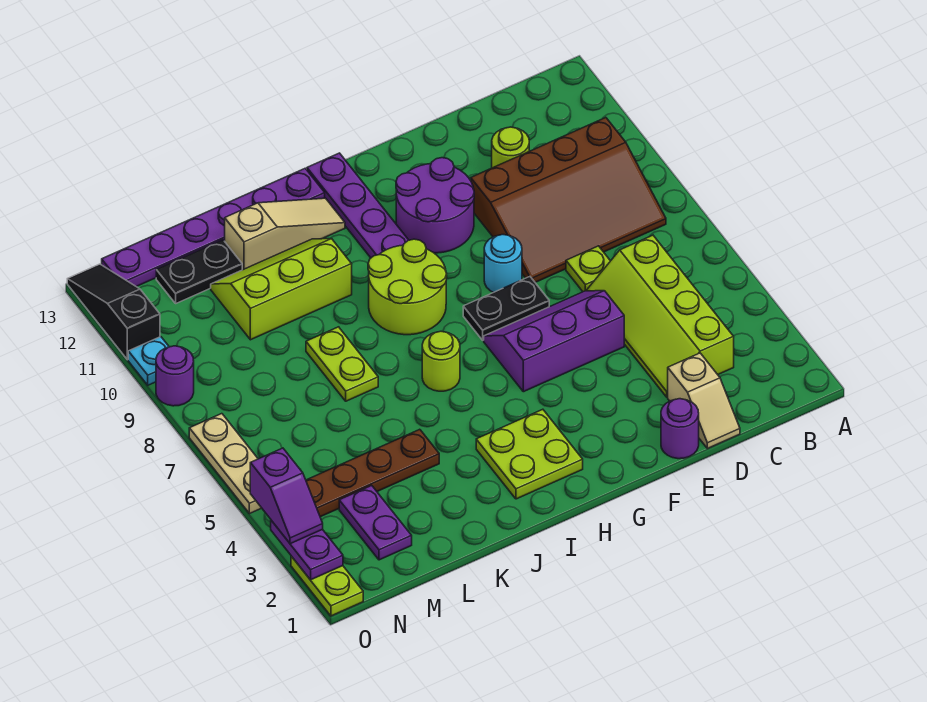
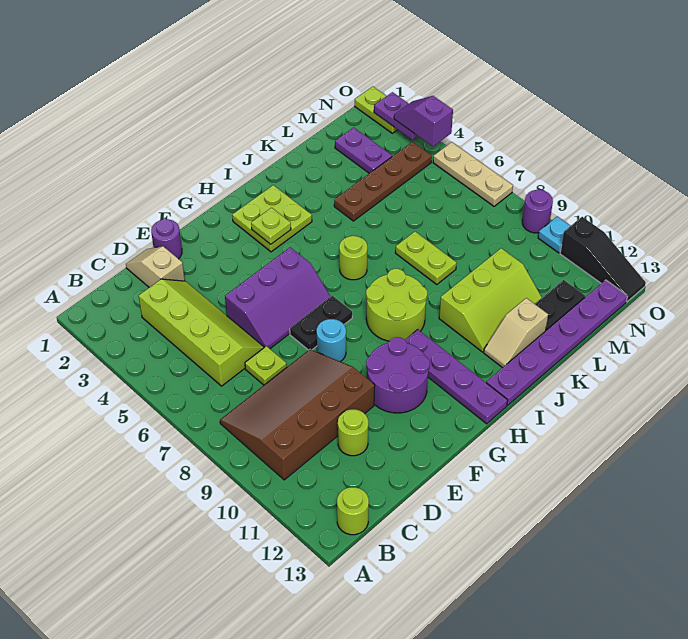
none -> lime 1x1 round brick [337,487,369,535]
none -> lime 1x1 plate [251,208,291,244]
tan 1x3 slope [225,198,345,270] -> tan 1x2 slope [484,298,548,368]

